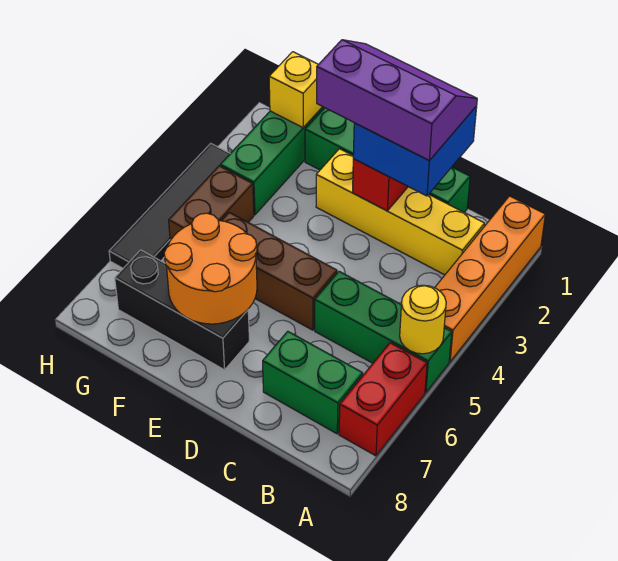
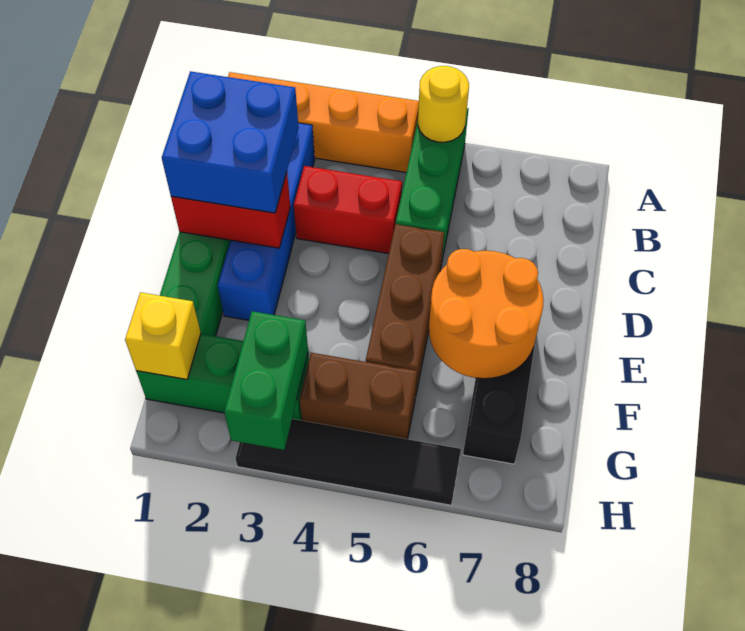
red 1x2 brick [339,343,427,456] -> red 1x2 brick moved to [294,166,402,254]
yellow 1x4 brick [316,149,485,275] -> blue 1x4 brick [218,123,315,320]
green 1x2 brick [263,331,363,434] -> green 1x2 brick moved to [224,311,308,450]
purple 2x3 slope [317,40,477,161] -> none

